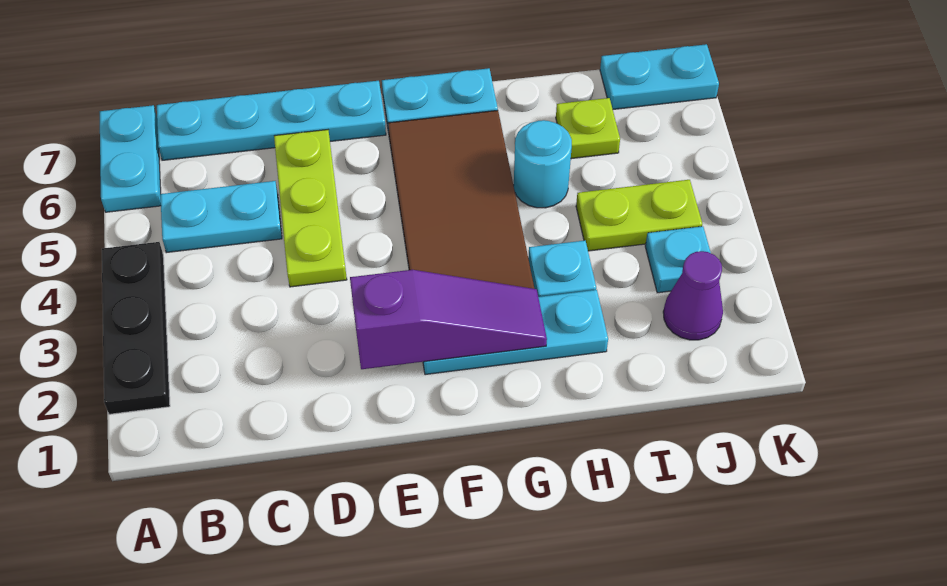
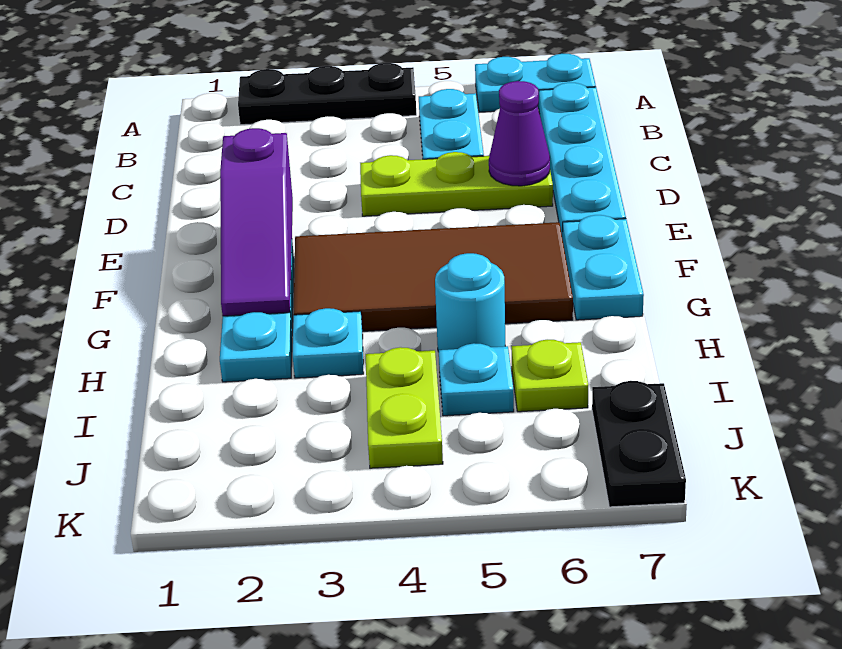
purple 1x1 cone [663,251,723,340] -> purple 1x1 cone moved to [489,81,550,186]
cyan 1x1 plate [645,226,711,293] -> cyan 1x1 plate moved to [439,343,514,416]
cyan 1x2 plate [600,44,719,109] -> black 1x2 plate [592,381,686,507]

